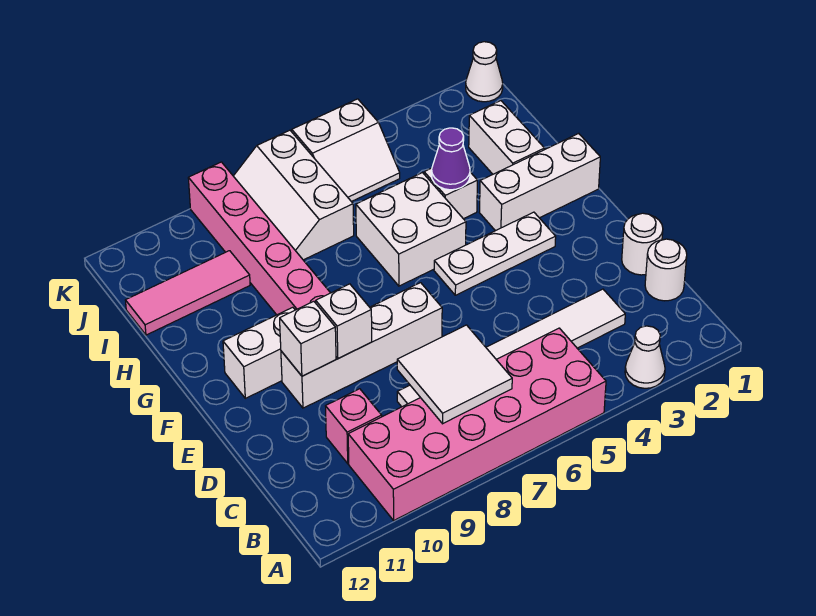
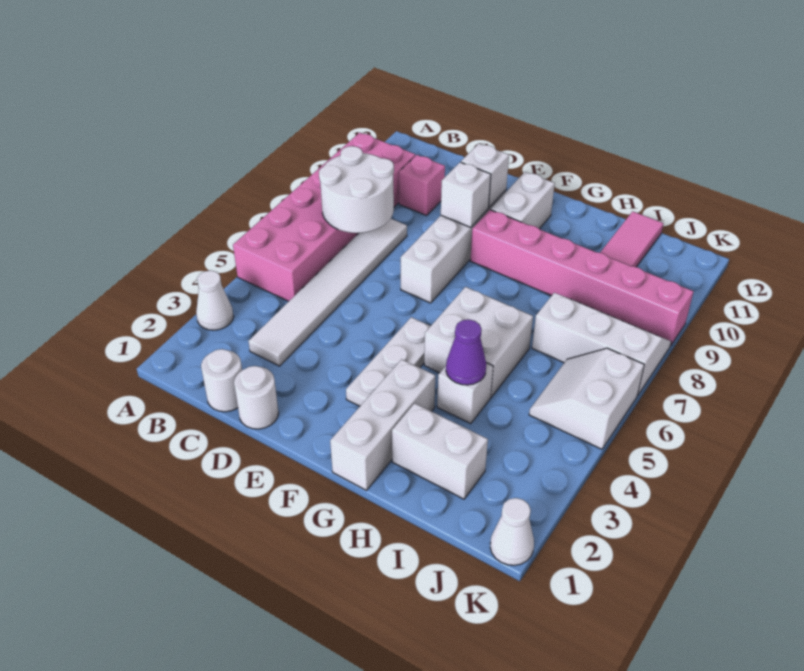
white 2x2 tile [397,325,512,424] -> white 2x2 round brick [319,146,394,233]

